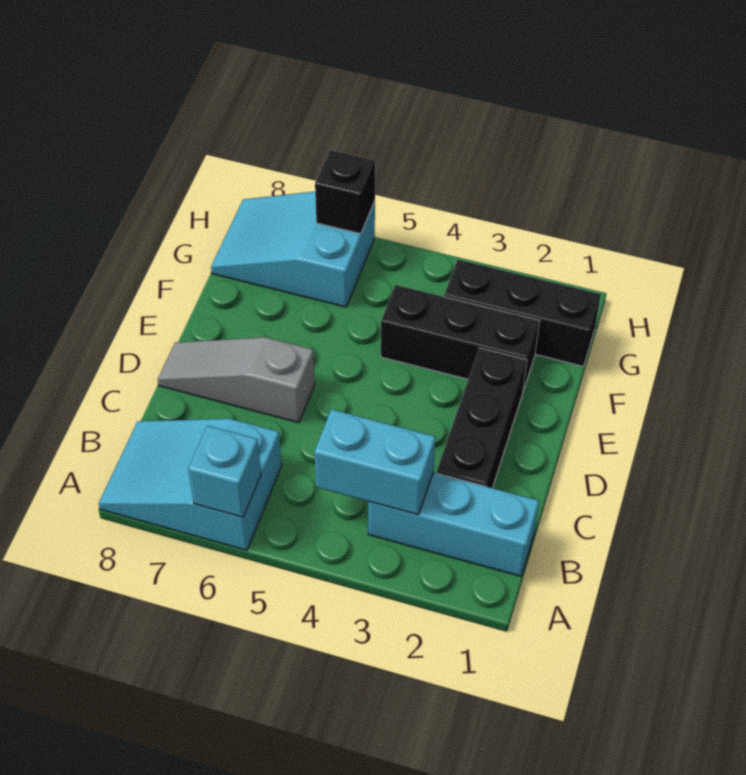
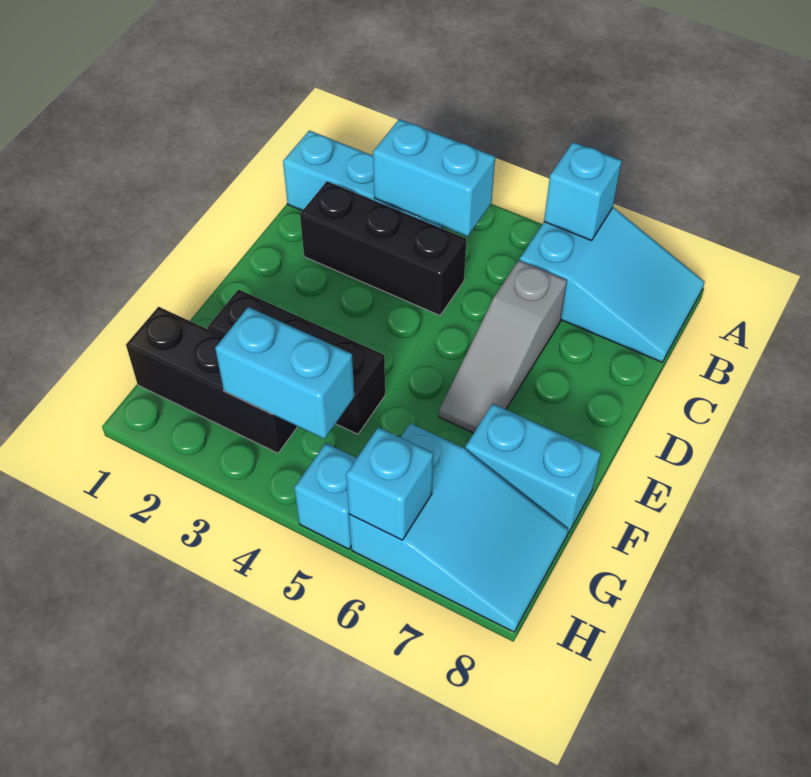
black 1x3 brick [437,348,527,488] -> black 1x3 brick turned to [300,182,466,315]
grey 1x3 slope [158,337,315,423] -> grey 1x3 slope turned to [439,260,567,433]
none -> cyan 1x2 brick [465,404,601,533]
none -> cyan 1x2 brick [215,307,354,439]
none -> cyan 1x1 brick [294,443,357,549]
black 1x1 brick [315,150,375,234] -> cyan 1x1 brick [346,427,433,540]

